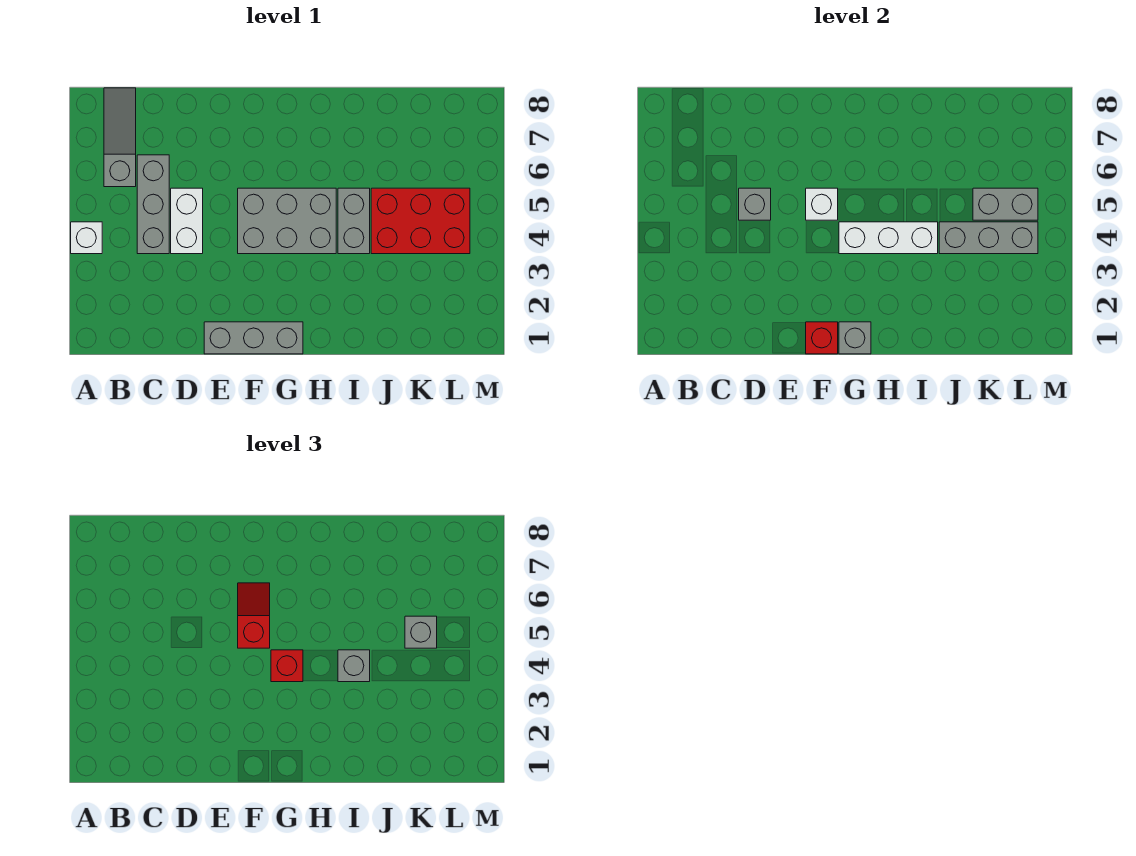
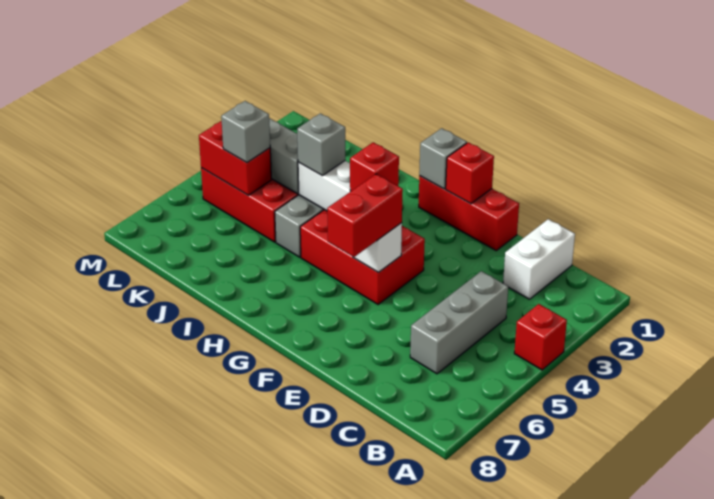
white 1x1 brick [71,222,102,254] -> red 1x1 brick [514,304,567,370]
grey 1x3 slope [104,88,136,187] -> none
white 1x2 brick [171,188,203,254] -> white 1x2 brick moved to [503,219,575,299]
grey 1x1 brick [739,188,771,220] -> none
grey 1x3 brick [204,322,303,354] -> red 1x3 brick [419,176,519,251]
grey 2x3 brick [238,188,336,254] -> red 2x3 brick [300,210,425,305]
red 1x2 slope [238,583,270,648] -> red 1x2 brick [327,174,403,257]
grey 1x2 brick [973,188,1038,220] -> red 1x2 brick [199,121,271,195]

